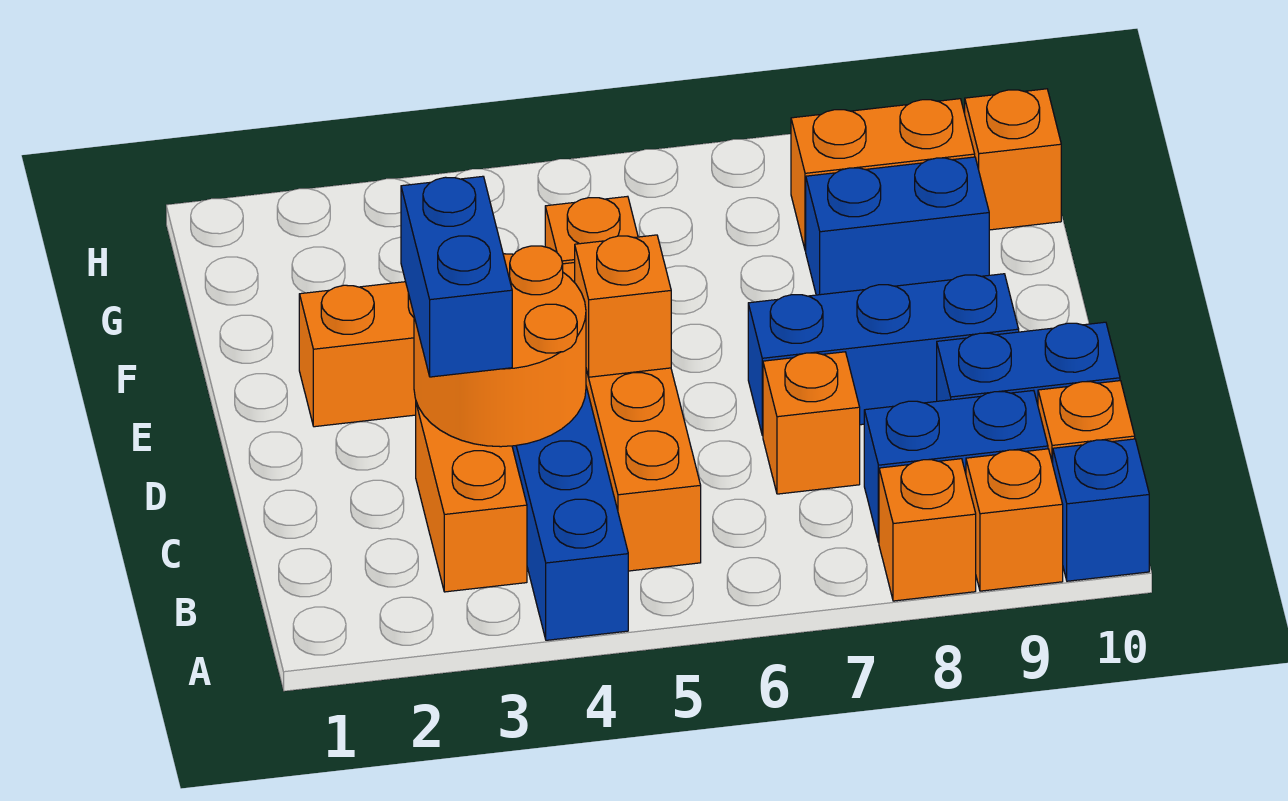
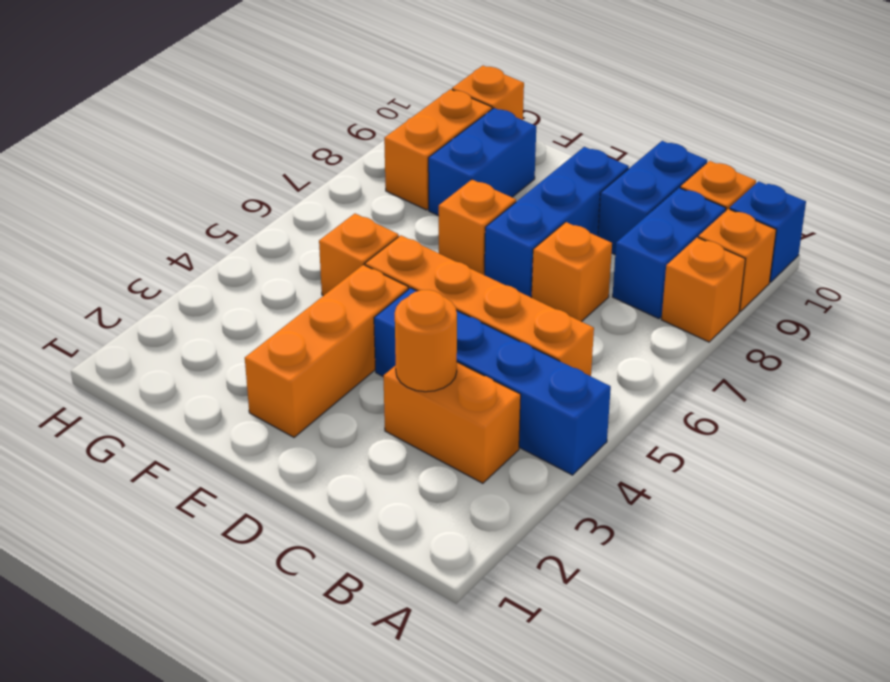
orange 2x2 round brick [414,246,586,447] -> orange 1x1 round brick [395,290,457,392]
blue 1x2 brick [401,176,512,377] -> none
orange 1x1 brick [575,235,671,377] -> orange 1x1 brick moved to [439,180,516,275]

